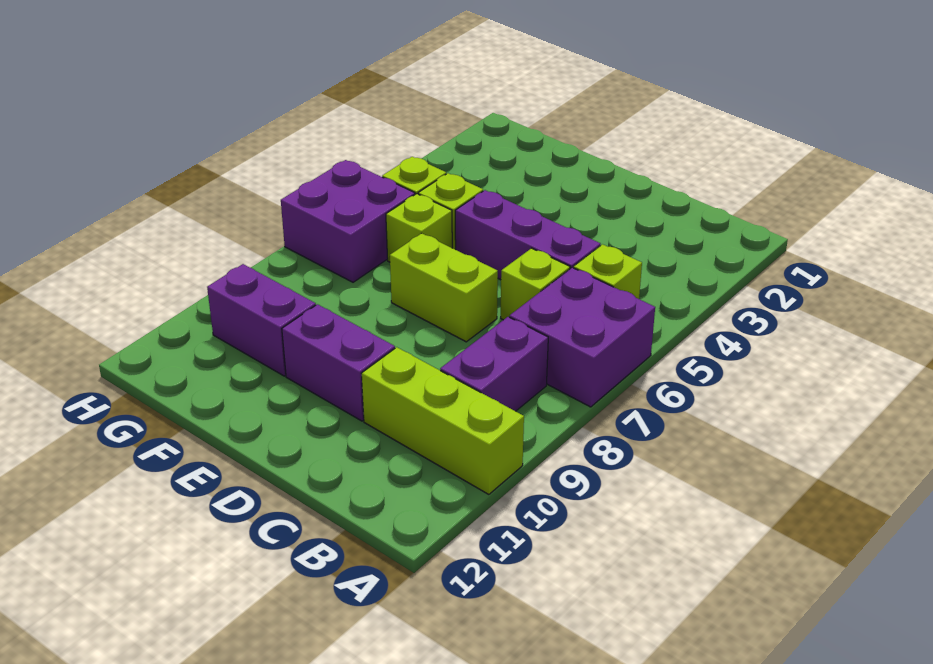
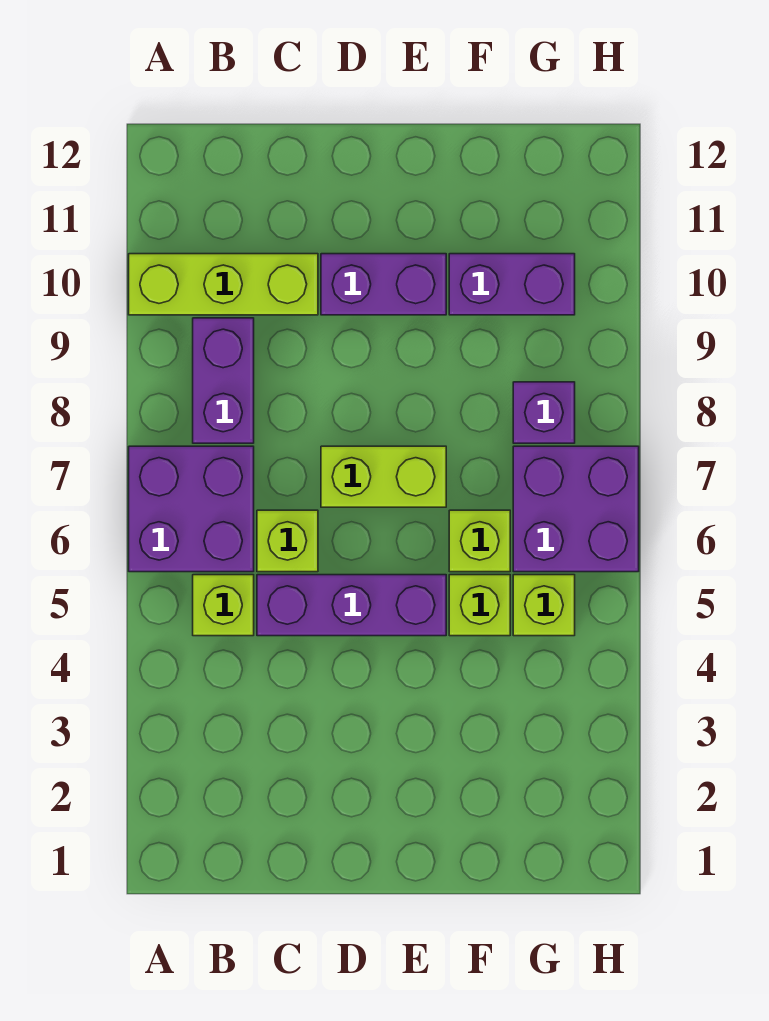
none -> purple 1x1 brick [513,382,575,443]

